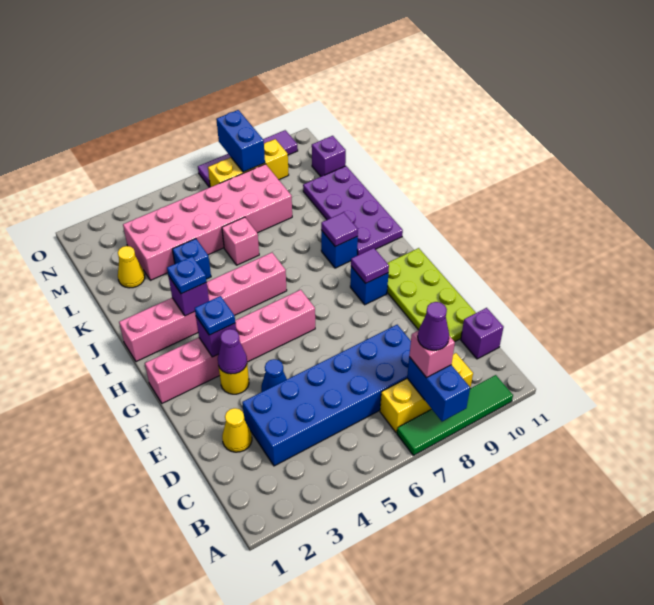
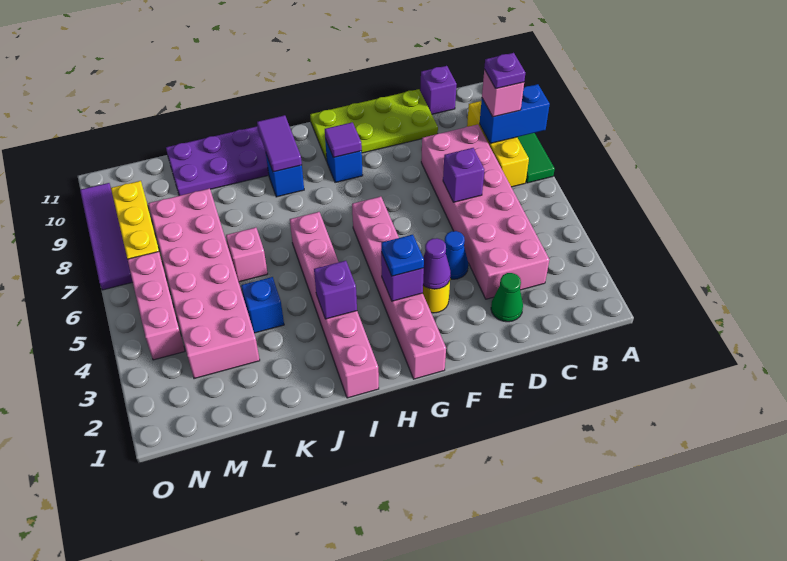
purple 1x1 cone [418,302,449,350] -> purple 1x1 plate [484,53,525,89]
blue 2x6 brick [242,325,411,466] -> pink 2x6 brick [421,125,549,299]
yellow 1x1 cone [222,408,252,452] -> green 1x1 cone [491,273,523,322]
blue 1x1 plate [167,256,207,294] -> none
purple 1x1 tile [321,212,358,246] -> purple 1x2 tile [257,115,302,172]
yellow 1x1 cone [118,246,145,288] -> none
purple 1x1 brick [312,136,346,177] -> purple 1x1 brick moved to [443,148,484,202]
none -> pink 1x3 brick [127,252,185,360]
blue 1x2 brick [216,110,265,172] -> none

